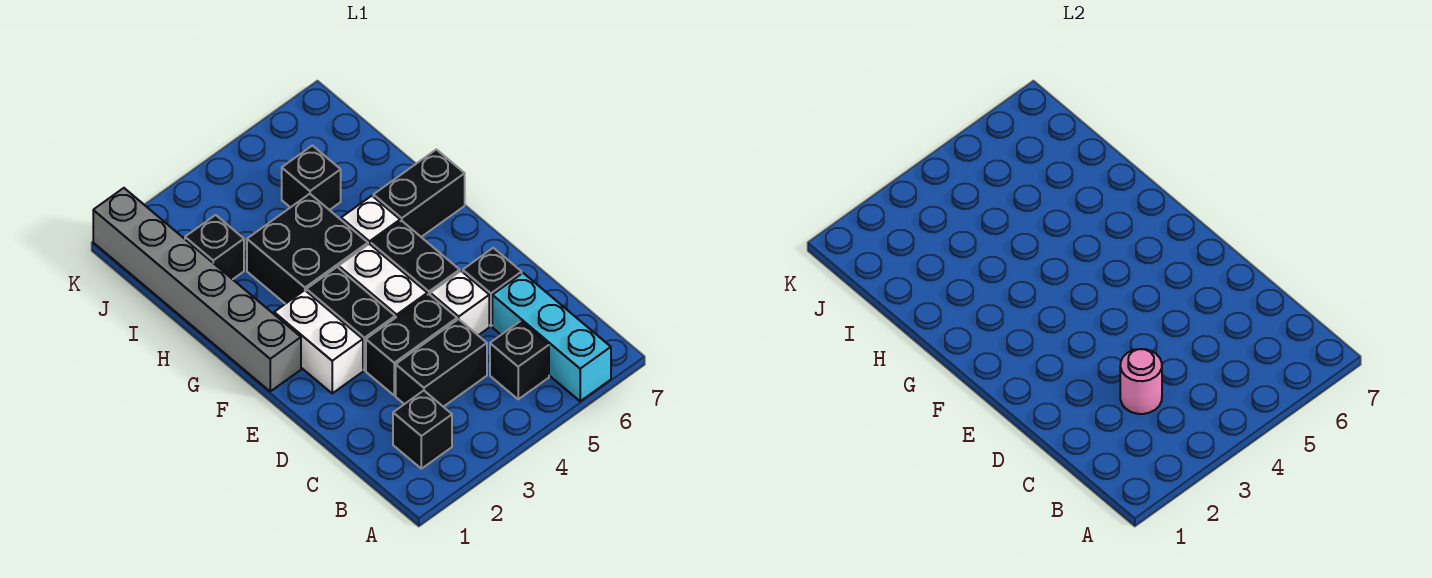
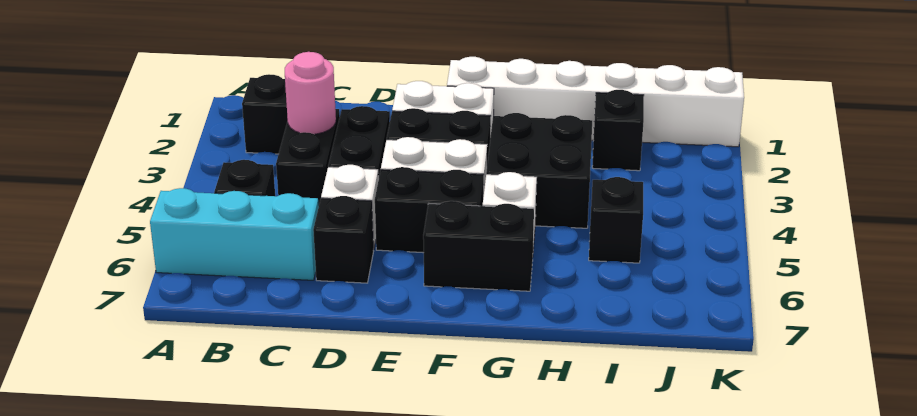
grey 1x6 brick [93,188,301,391] -> white 1x6 brick [447,57,744,147]
black 1x2 brick [373,149,465,237] -> black 1x2 brick turned to [423,201,534,291]

